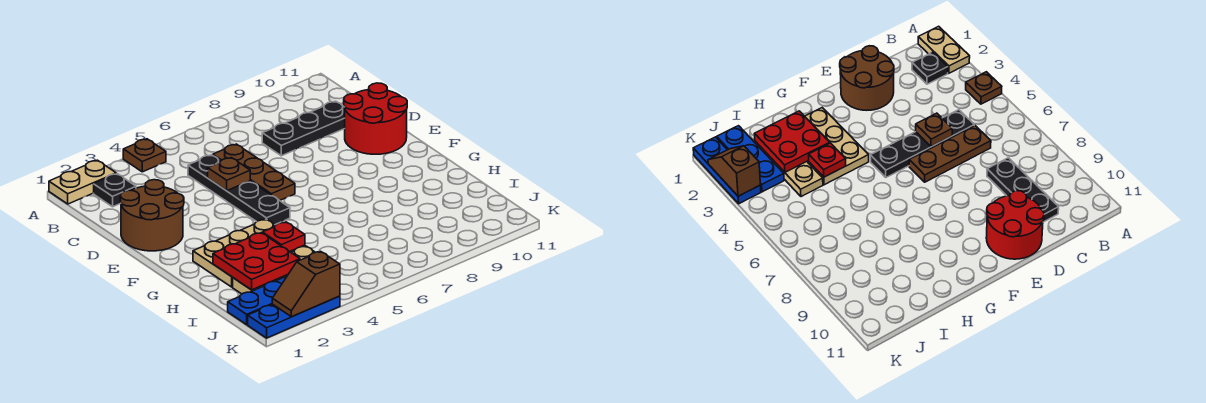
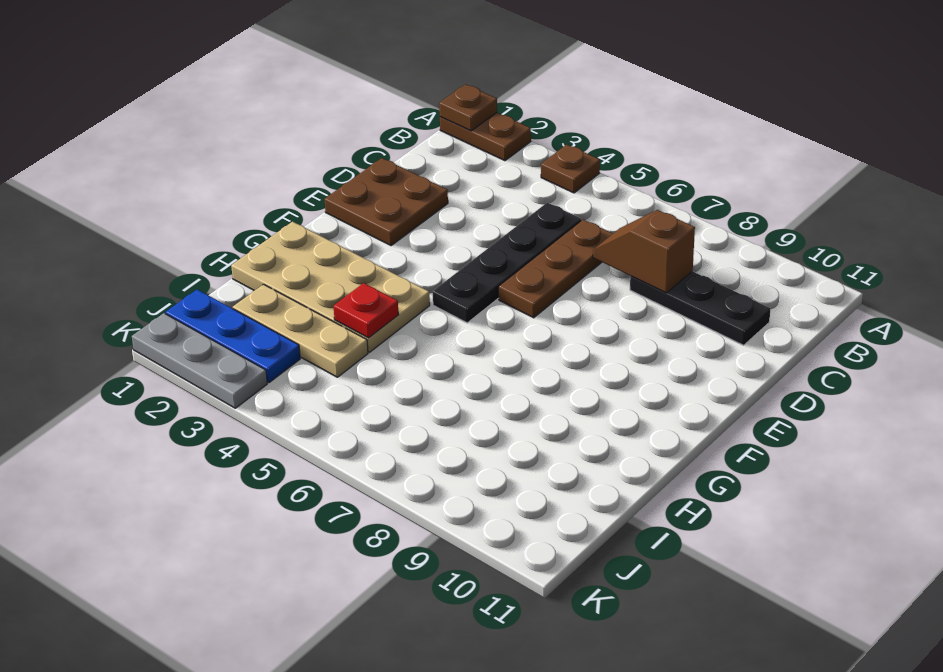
tan 1x2 plate [49,160,116,204] -> brown 1x2 plate [440,113,531,161]
black 1x1 plate [94,174,136,207] -> none
brown 2x2 round brick [120,180,184,251] -> brown 2x2 plate [324,158,448,245]
brown 1x1 plate [208,158,250,191] -> brown 1x1 plate moved to [439,84,497,131]
red 2x2 round brick [344,83,407,154] -> none
tan 2x3 plate [193,219,305,287] -> tan 2x4 plate [231,222,430,352]
red 2x2 plate [213,233,300,290] -> none
blue 1x3 plate [248,296,340,338] -> grey 1x3 plate [132,313,267,408]
brown 1x2 slope [272,252,340,317] -> brown 1x2 slope moved to [593,210,695,293]

